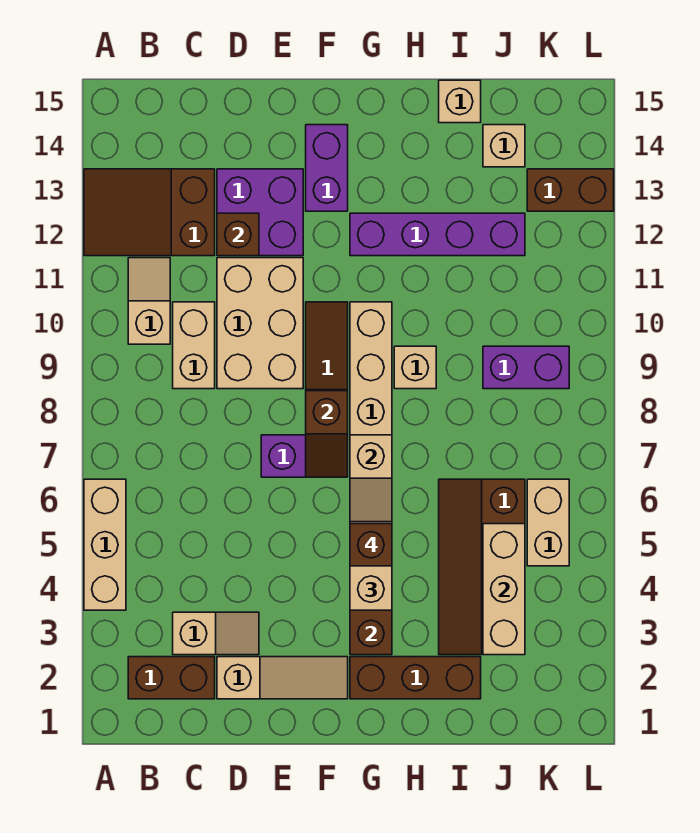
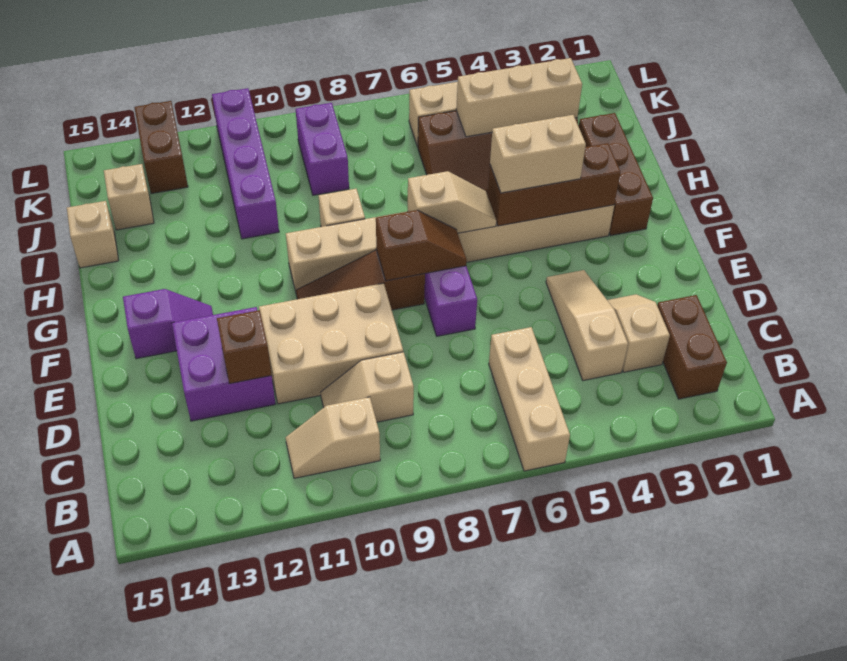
tan 1x3 brick [84,479,126,610] -> tan 1x3 brick turned to [489,327,570,471]
brown 2x3 slope [84,169,215,256] -> none
tan 1x2 brick [173,302,215,389] -> tan 1x2 slope [321,352,414,422]
tan 1x3 slope [217,657,348,699] -> tan 1x3 slope moved to [546,270,628,381]
purple 1x2 brick [306,125,348,211] -> purple 1x2 slope [123,289,213,359]
brown 1x1 brick [350,524,392,566] -> none
purple 1x4 brick [350,213,525,256] -> purple 1x4 brick moved to [212,88,279,239]

